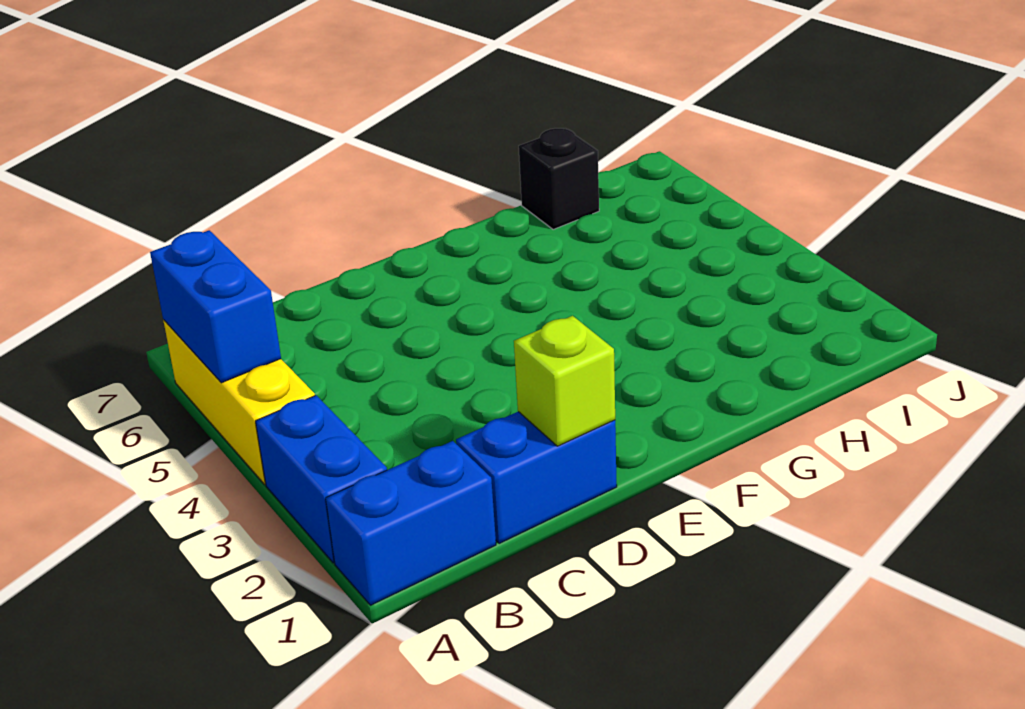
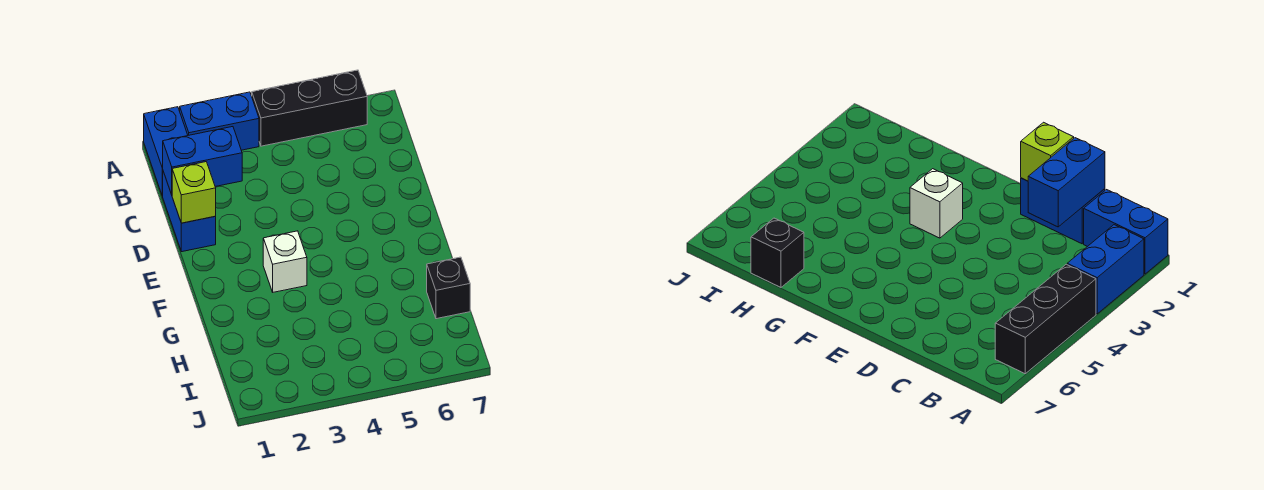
yellow 1x3 brick [163,320,315,484] -> black 1x3 brick [252,70,367,146]
blue 1x2 brick [150,230,281,383] -> blue 1x2 brick moved to [163,127,242,195]
none -> white 1x1 brick [263,231,307,292]

